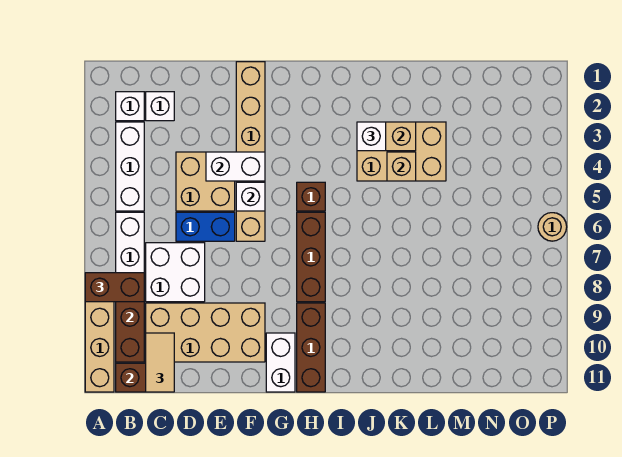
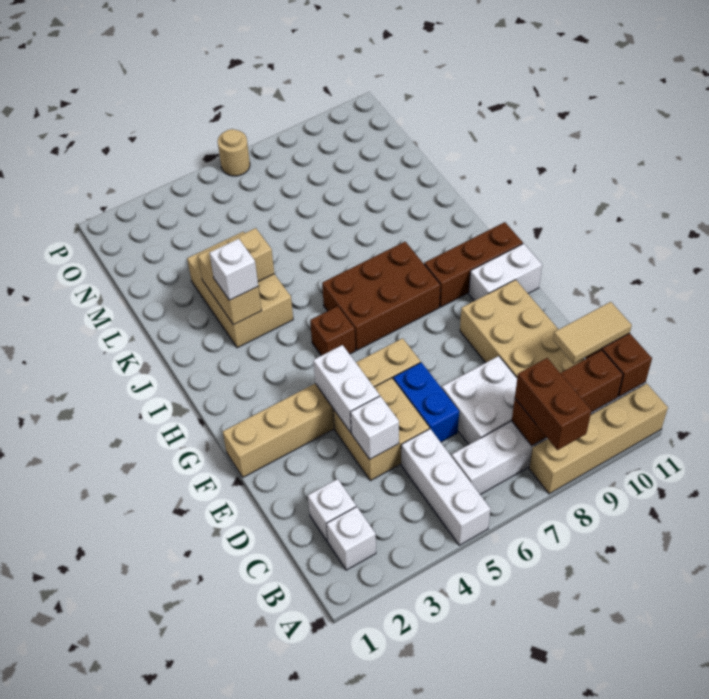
white 1x3 brick [116,122,144,211] -> white 1x3 brick turned to [401,429,491,545]
white 1x1 brick [236,182,265,211] -> white 1x1 brick moved to [351,396,399,459]
brown 1x3 brick [297,212,325,302] -> brown 2x3 brick [322,242,440,350]

